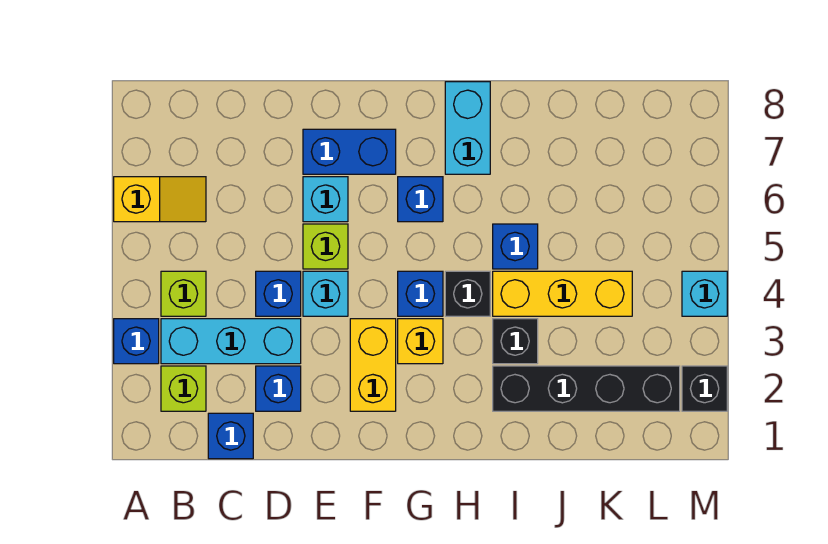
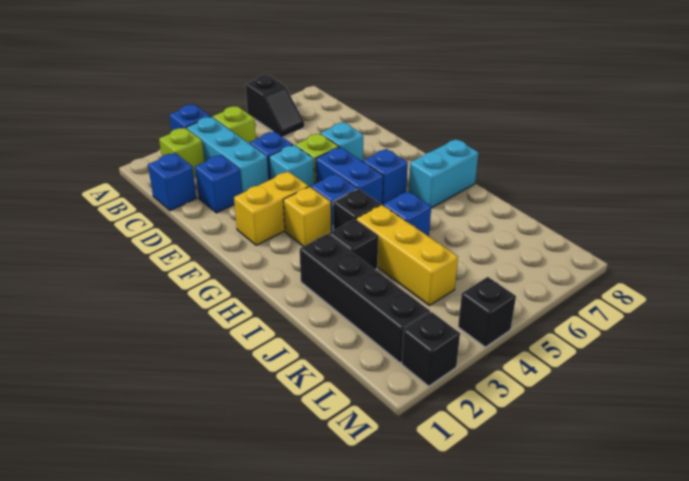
yellow 1x2 slope [114,177,206,222] -> black 1x2 slope [245,75,304,137]
blue 1x2 brick [303,129,396,174] -> blue 1x2 brick moved to [316,147,383,205]
cyan 1x1 brick [682,271,727,316] -> black 1x1 brick [458,277,516,347]

